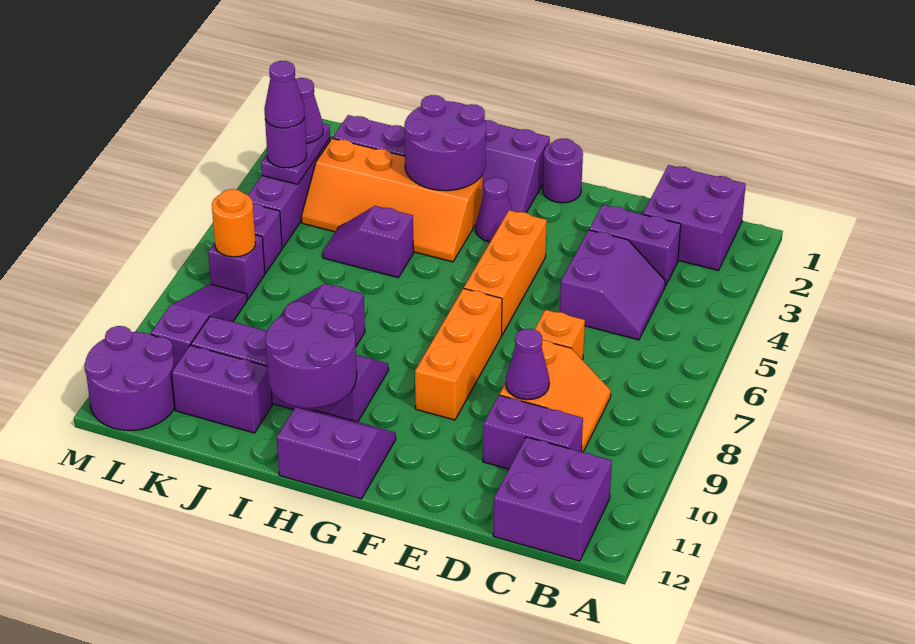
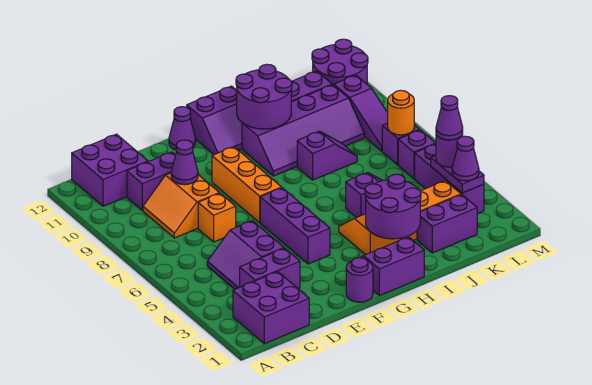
orange 1x3 brick [464,210,547,335] -> purple 1x3 brick [260,188,330,264]
purple 1x1 cone [476,177,512,242] -> purple 1x1 cone moved to [169,107,196,150]

